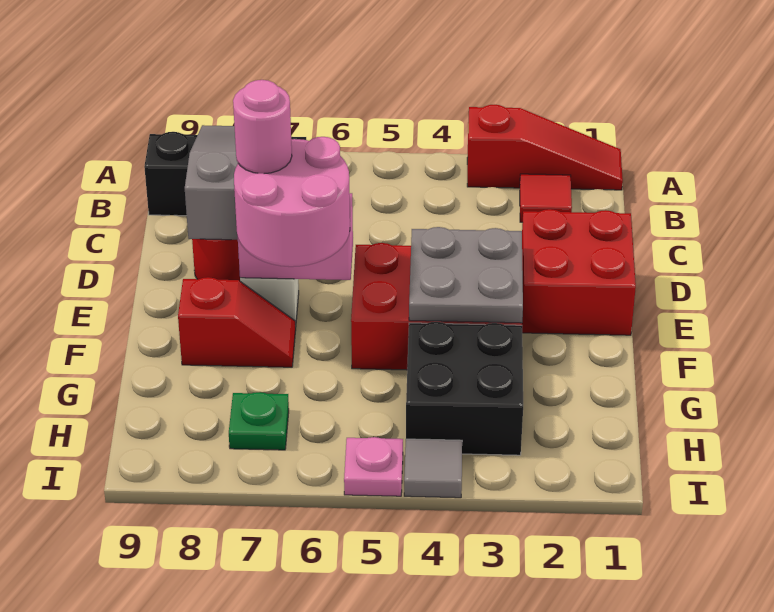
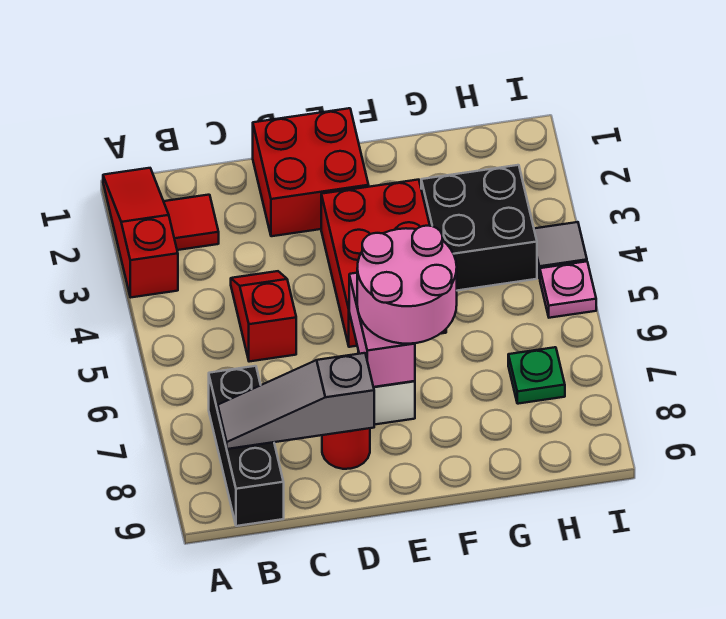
grey 2x2 plate [409,227,523,323] -> none
pink 1x1 round brick [233,80,292,174] -> none
red 1x2 slope [178,277,296,367] -> red 1x2 slope moved to [231,271,296,362]

